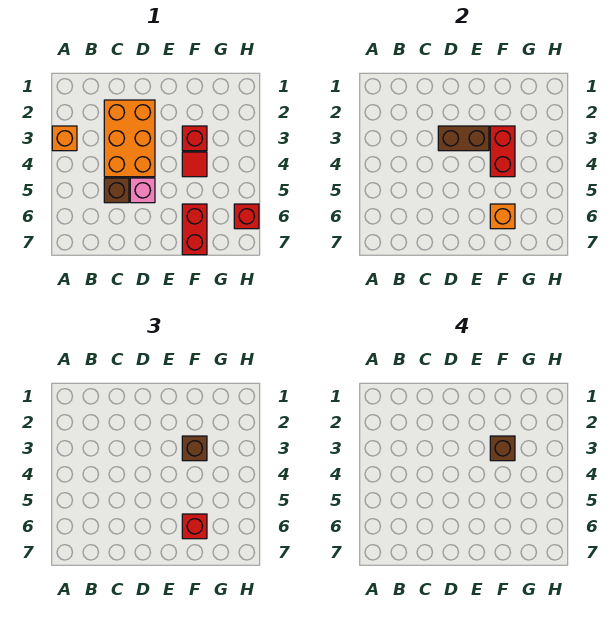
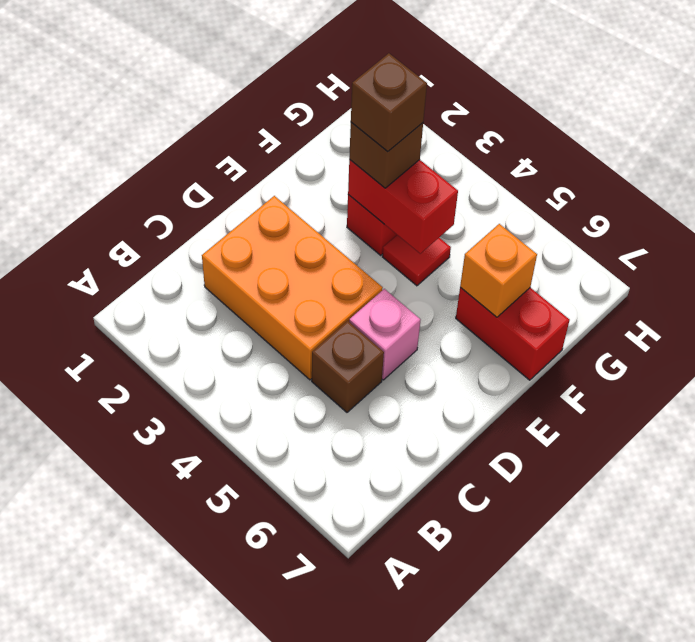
orange 1x1 brick [52,126,77,151] -> none
brown 1x2 brick [438,126,489,151] -> none
red 1x1 brick [182,514,207,539] -> none
red 1x1 brick [234,204,259,229] -> none

